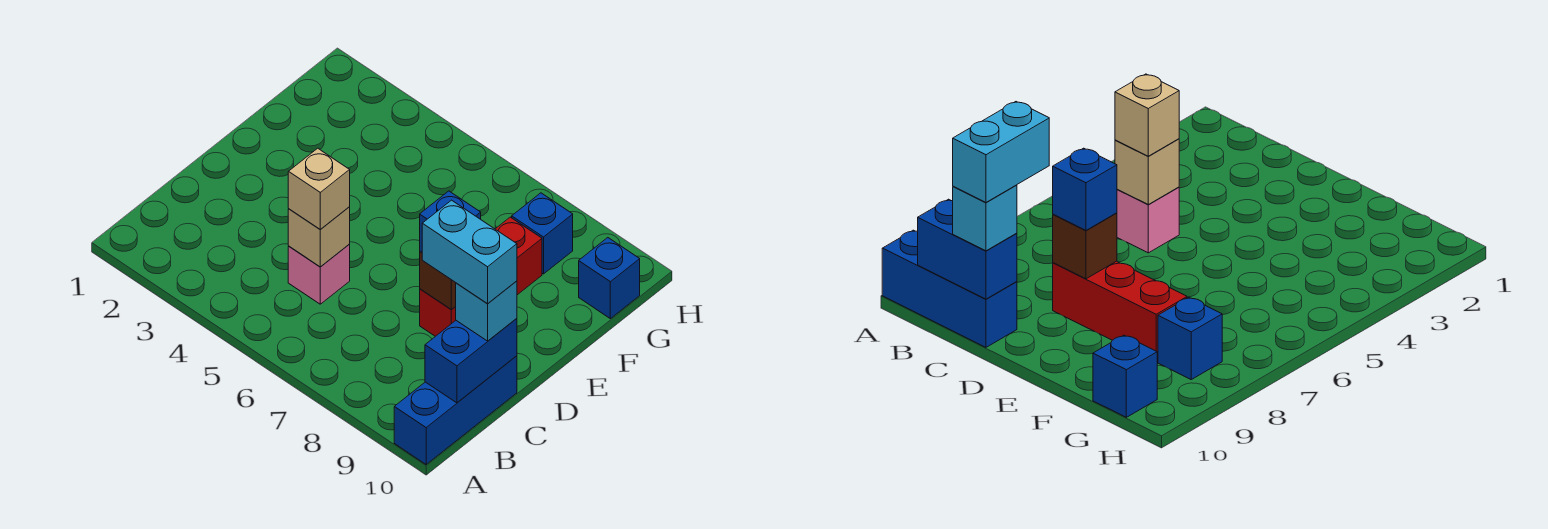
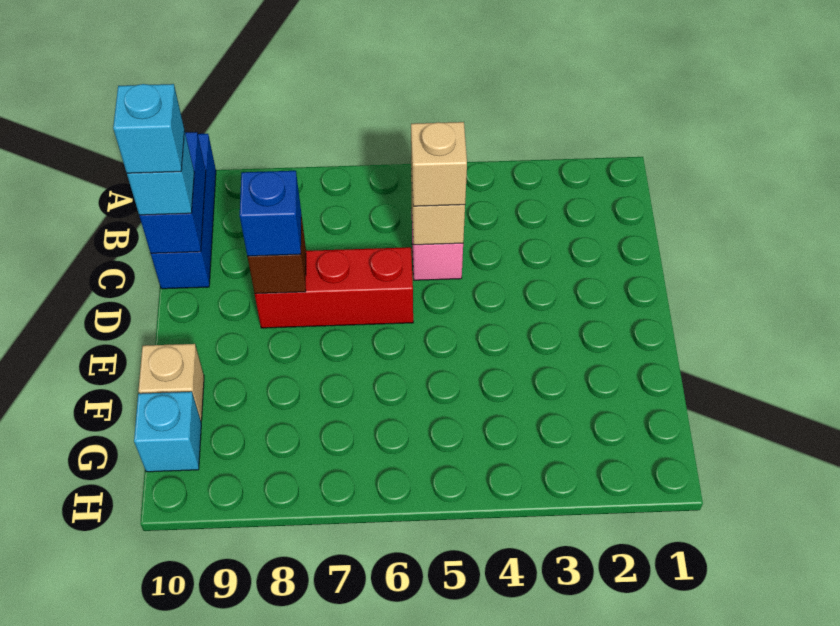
cyan 1x2 brick [422,200,517,304] -> cyan 1x1 brick [113,84,185,173]
red 1x3 brick [420,217,542,336] -> red 1x3 brick turned to [255,247,413,328]
none -> tan 1x1 brick [138,344,204,421]
blue 1x1 brick [512,193,573,274] -> none
blue 1x1 brick [579,238,640,319] -> cyan 1x1 brick [134,392,201,472]

